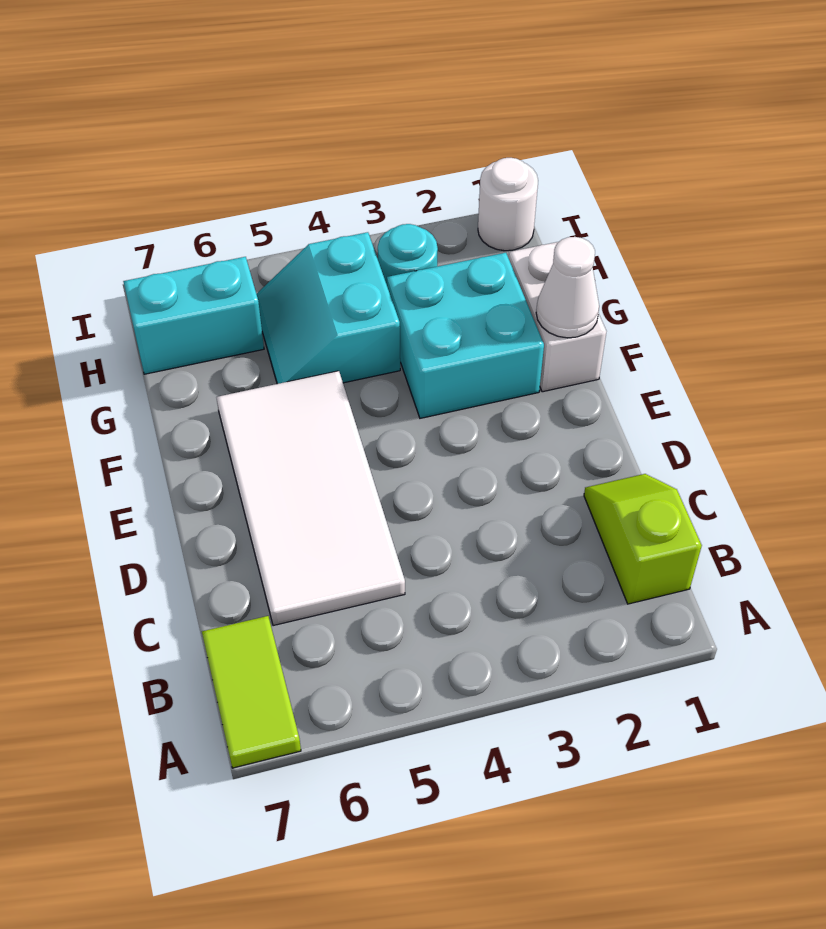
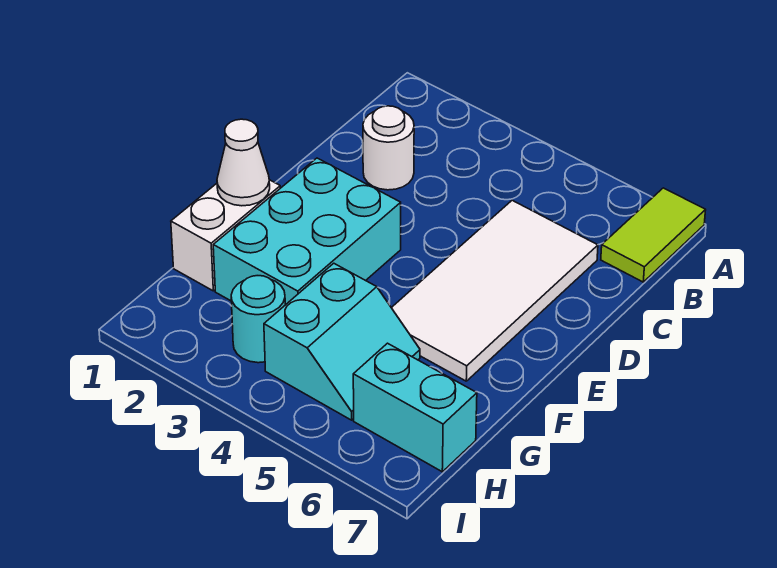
lime 1x2 slope [584,474,702,604] -> none
cyan 2x2 brick [387,253,544,418] -> cyan 2x3 brick [213,158,401,305]
white 1x1 round brick [478,158,538,251] -> white 1x1 round brick moved to [363,106,414,190]

